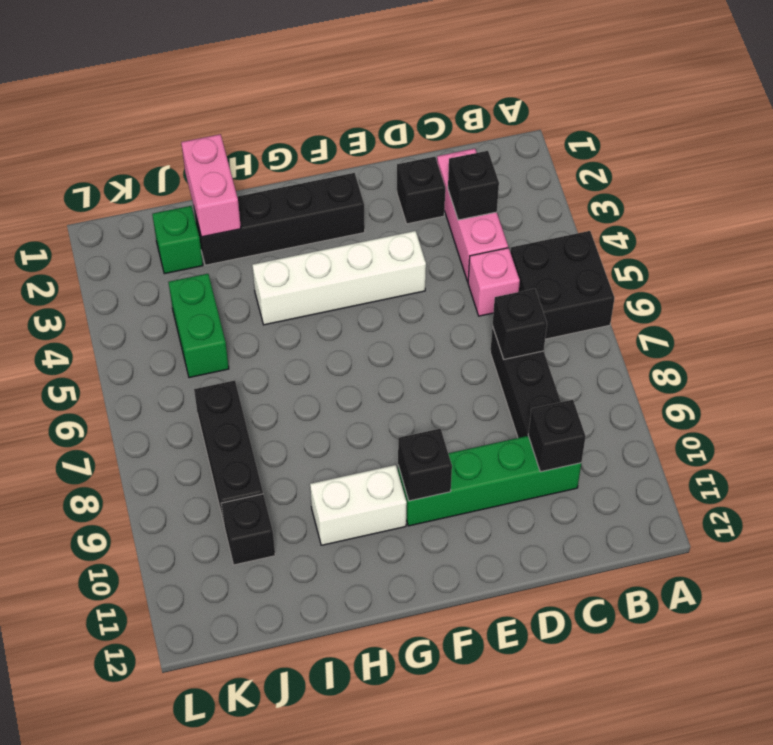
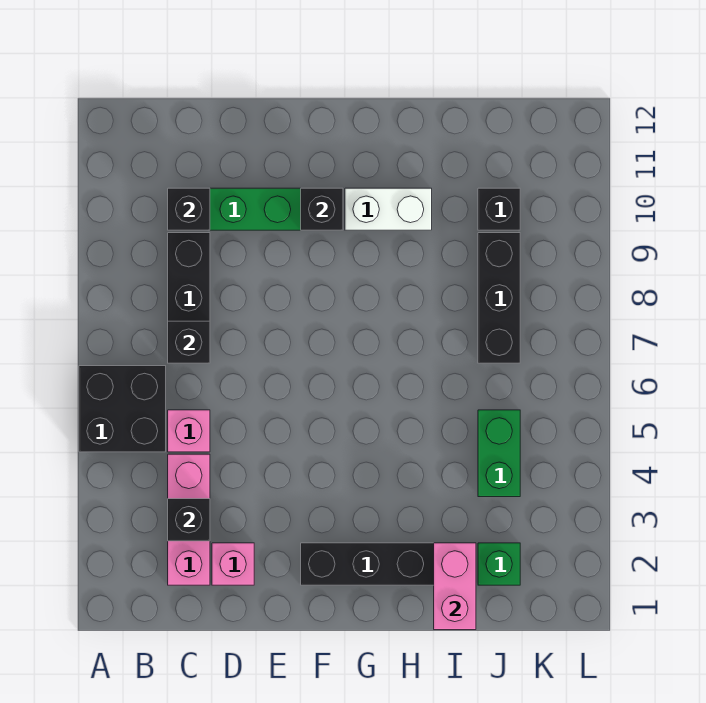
black 1x1 brick [397,157,445,224] -> pink 1x1 brick [212,543,254,585]
white 1x4 brick [252,231,426,325] -> none

